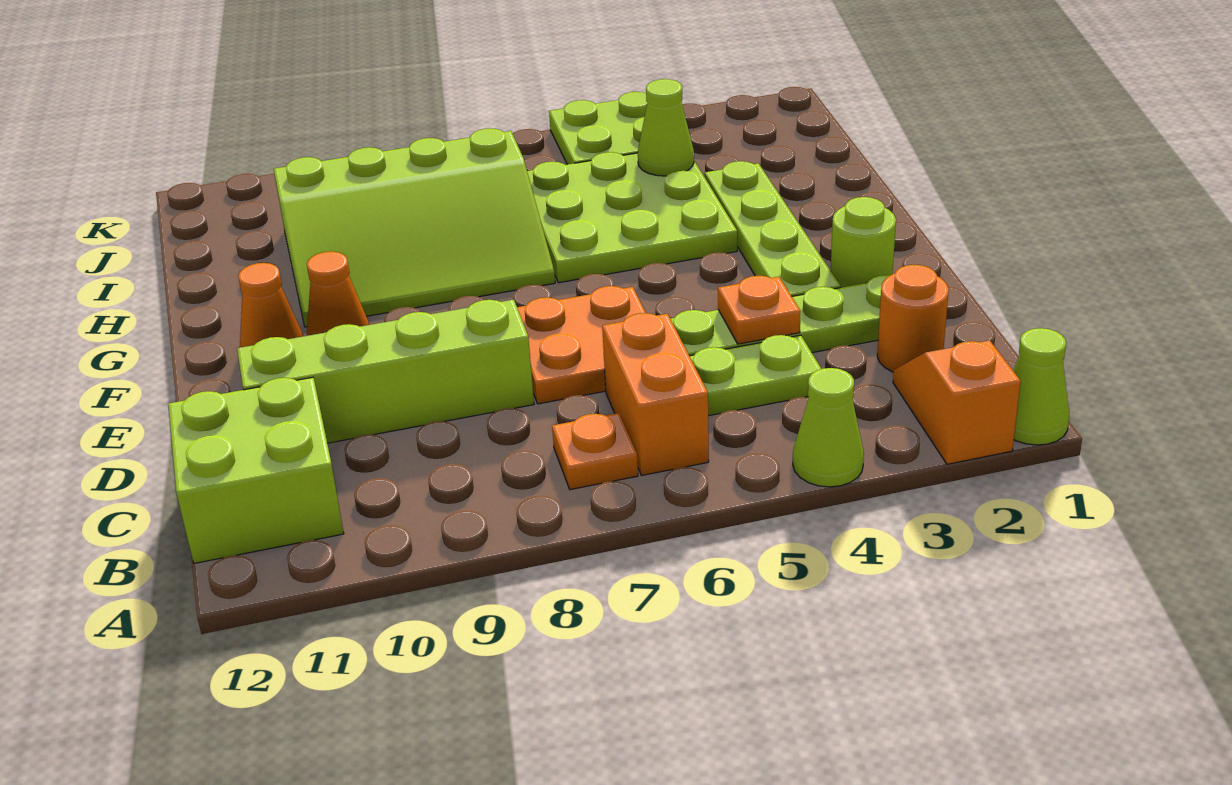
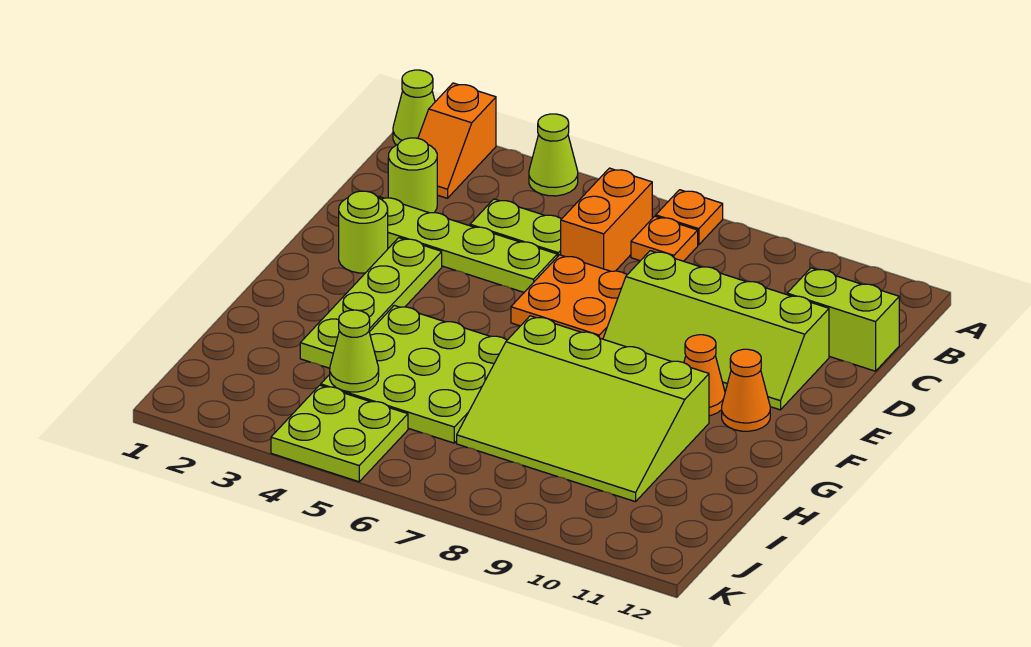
lime 2x2 brick [168,377,344,563] -> lime 1x2 brick [787,268,899,371]
orange 1x1 round brick [877,265,949,372] -> lime 1x1 round brick [388,138,437,213]
orange 1x1 plate [718,276,801,344] -> orange 1x1 plate moved to [656,190,723,245]
lime 3x4 slope [274,128,555,327] -> lime 3x4 slope turned to [457,316,709,502]

